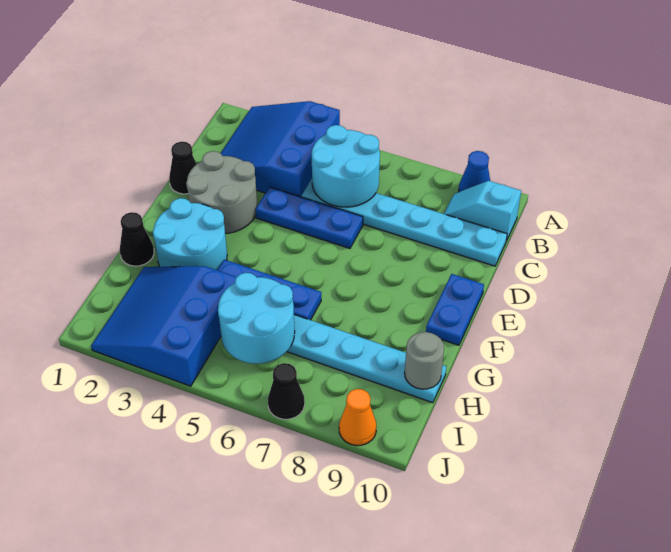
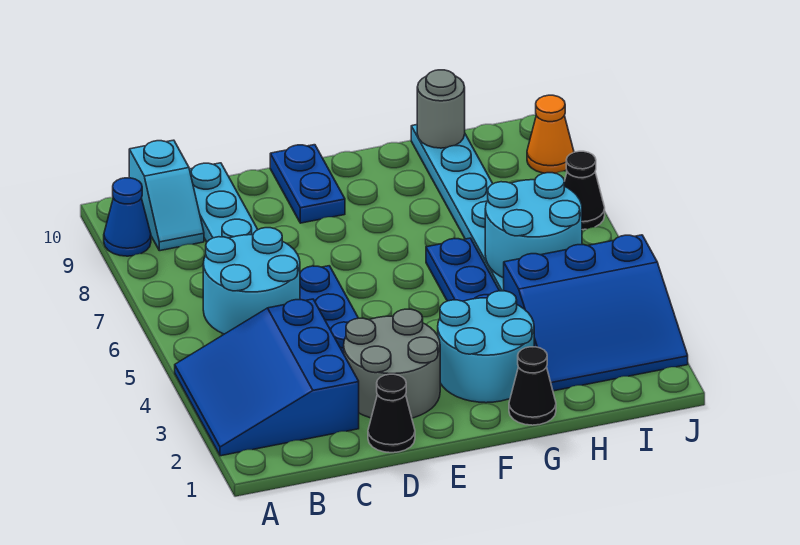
blue 3x3 slope [221,101,340,197] -> blue 3x3 slope turned to [175,299,359,456]
blue 1x2 plate [426,274,484,345] -> blue 1x2 plate turned to [270,145,345,223]

